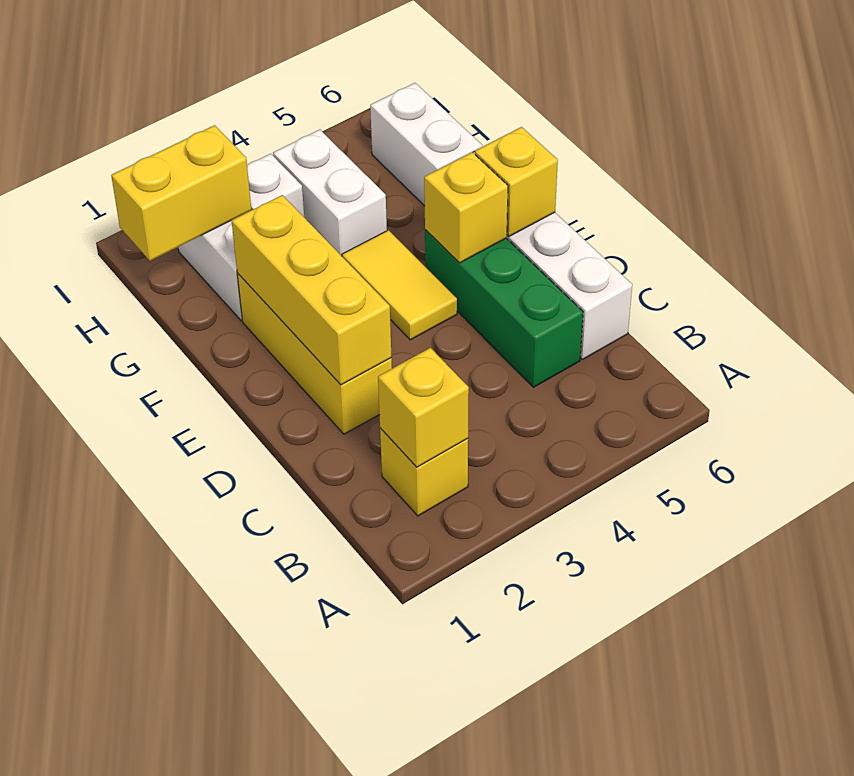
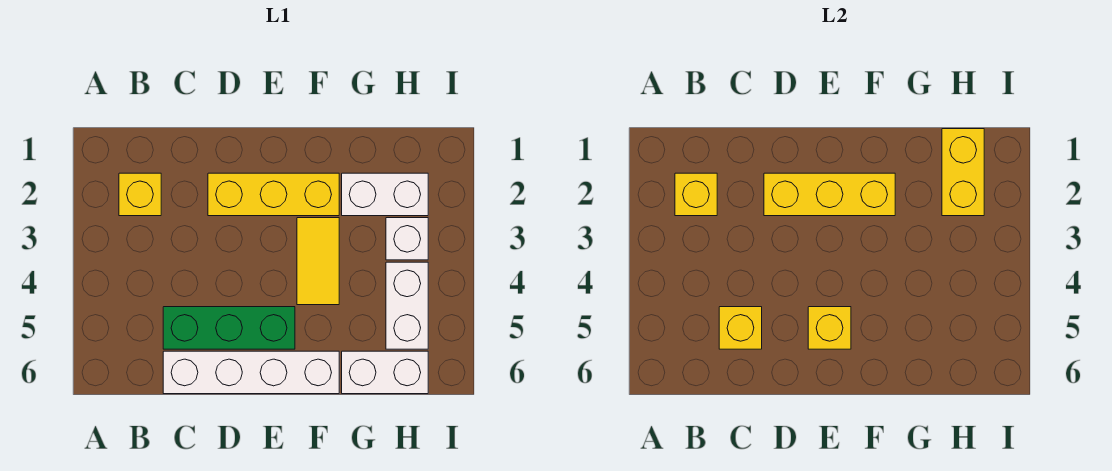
yellow 1x2 tile [342,230,457,340] -> yellow 1x2 tile turned to [297,218,339,305]
yellow 1x1 brick [475,127,558,236] -> yellow 1x1 brick moved to [719,307,762,349]
white 1x2 brick [273,130,387,256] -> white 1x2 brick turned to [386,262,428,349]

